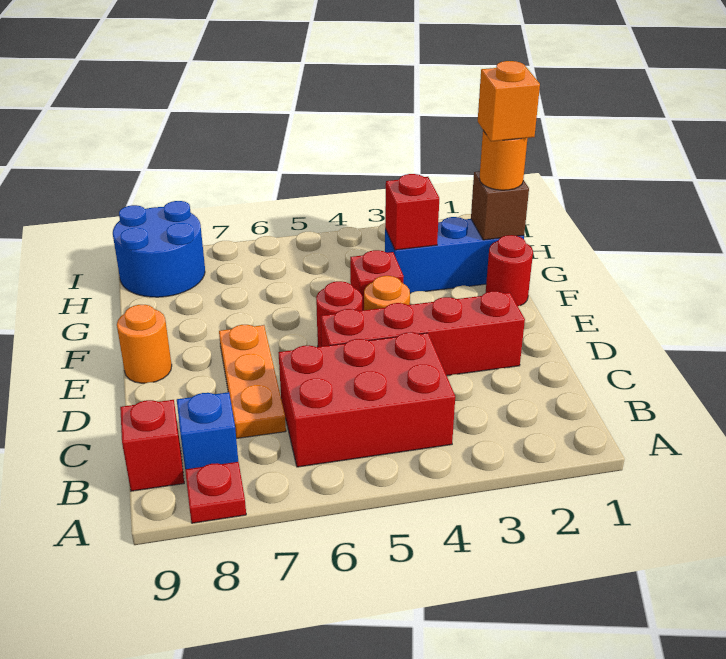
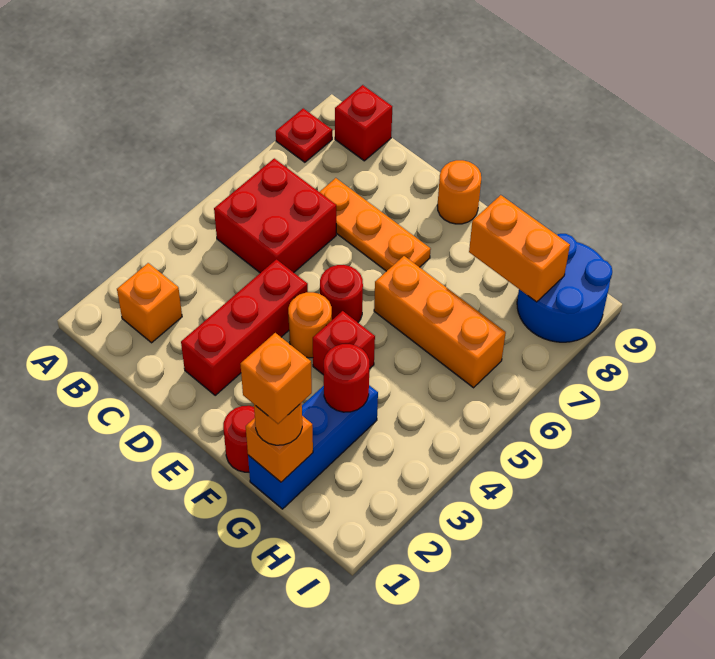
none -> orange 1x1 brick [117,263,182,343]
red 2x3 brick [278,332,455,467] -> red 2x2 brick [214,158,336,273]
blue 1x1 brick [177,392,238,469] -> none
red 1x4 brick [321,291,525,376] -> red 1x3 brick [181,259,308,395]
none -> orange 1x3 brick [374,256,506,388]
brown 1x1 brick [471,171,529,240] -> orange 1x1 brick [246,416,313,482]
red 1x1 brick [385,174,439,250] -> red 1x1 round brick [324,344,370,412]
none -> orange 1x2 brick [469,195,570,302]

